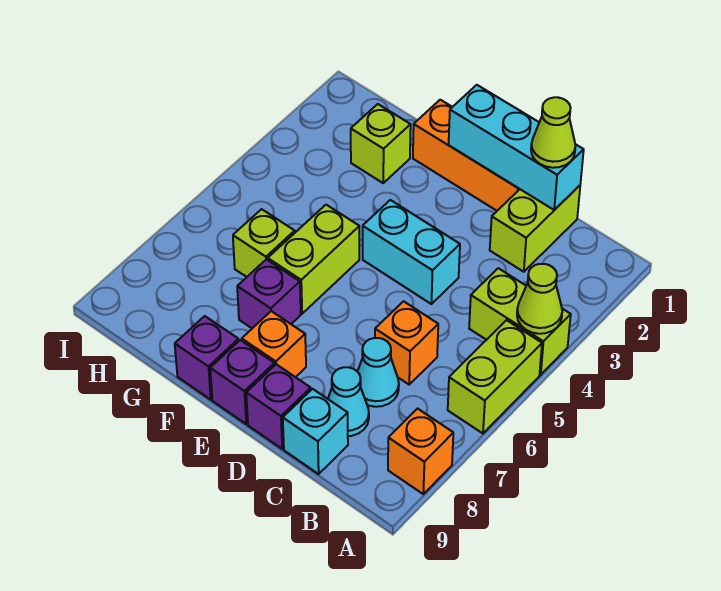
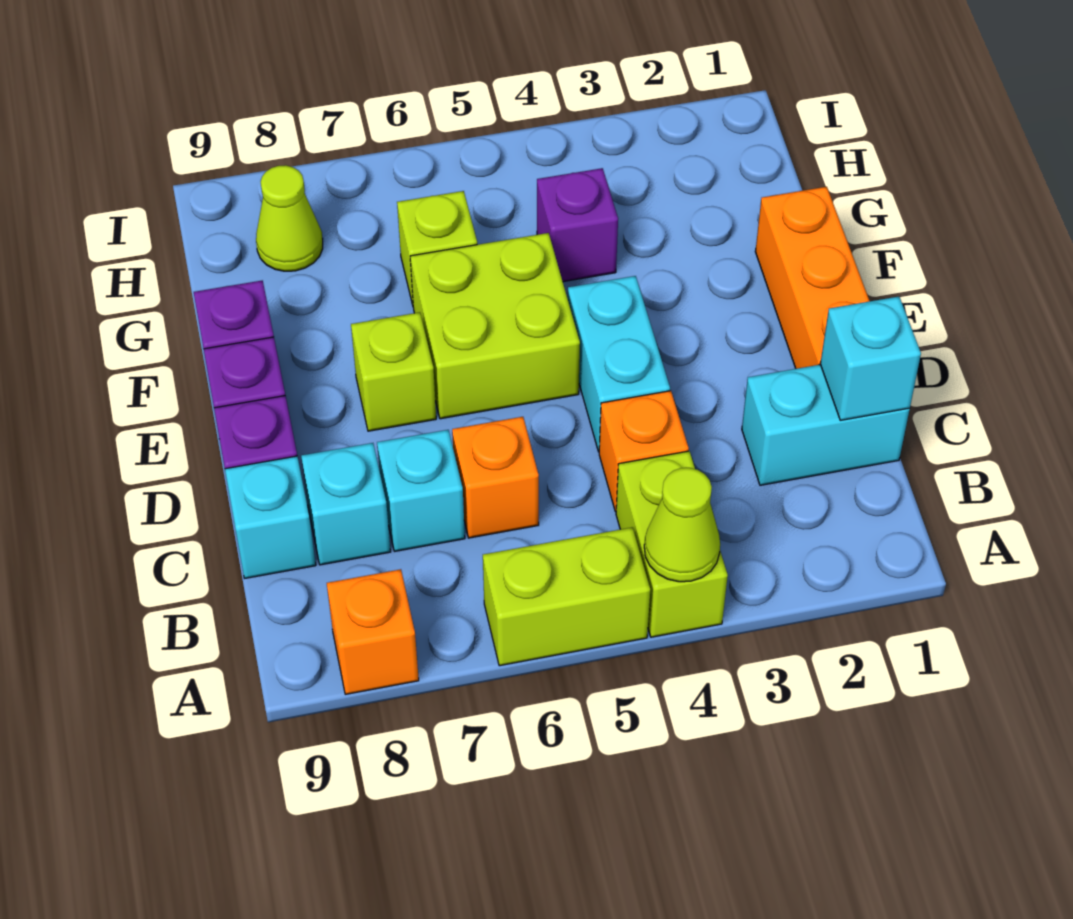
lime 1x2 brick [490,186,580,272] -> cyan 1x2 brick [742,365,910,485]
cyan 1x3 brick [449,85,584,210] -> cyan 1x1 brick [820,297,921,420]
lime 1x1 cone [531,97,575,168] -> lime 1x1 cone moved to [256,165,323,271]
cyan 1x1 cone [358,338,399,407] -> cyan 1x1 brick [377,430,465,551]
cyan 1x1 cone [328,367,369,436] -> cyan 1x1 brick [301,443,391,565]
orange 1x1 brick [242,311,306,377] -> orange 1x1 brick moved to [599,391,689,512]
lime 1x2 brick [268,205,359,314] -> lime 2x2 brick [410,233,580,419]
purple 1x1 brick [237,259,301,328] -> purple 1x1 brick moved to [537,168,618,282]
lime 1x1 brick [351,104,411,183] -> lime 1x1 brick moved to [351,312,436,431]

